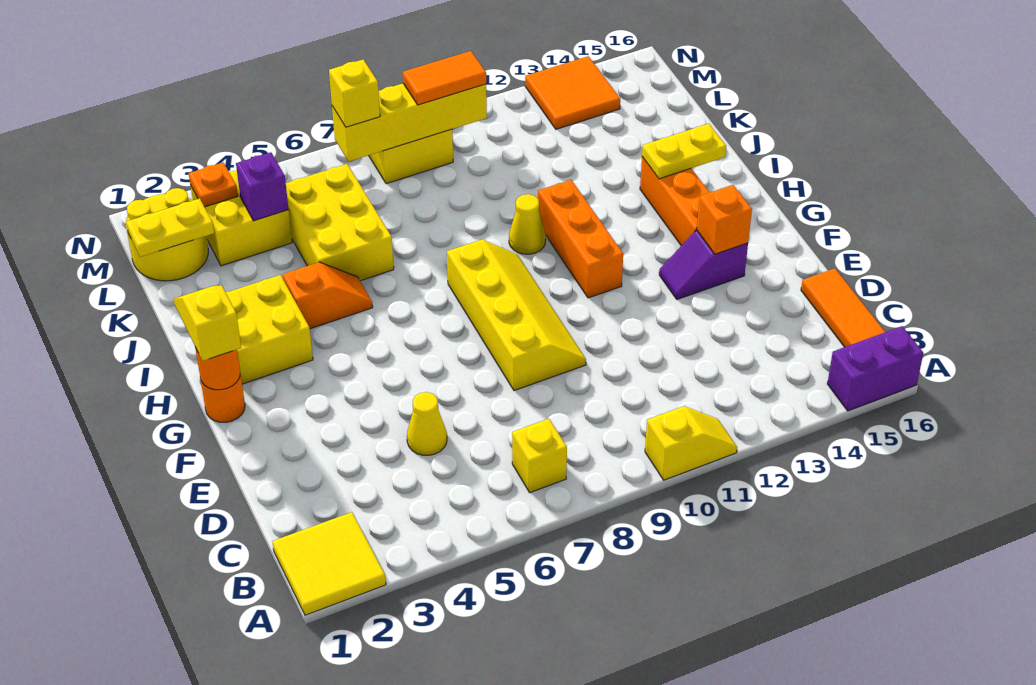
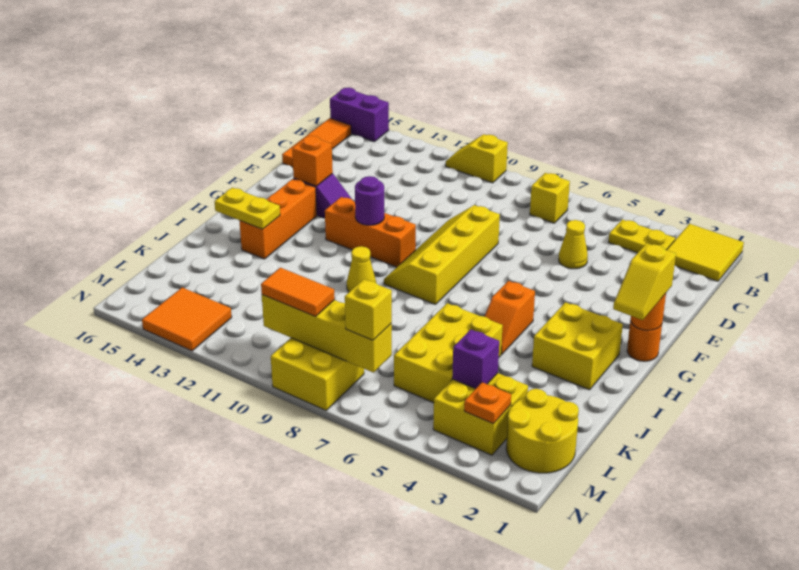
orange 1x3 brick [538,180,623,298] -> orange 1x3 brick turned to [325,197,416,267]
none -> purple 1x1 round brick [355,176,384,225]
orange 1x2 slope [283,262,373,329] -> orange 1x2 slope turned to [484,281,535,354]
yellow 1x2 plate [126,198,214,257] -> yellow 1x2 plate moved to [609,219,675,253]

